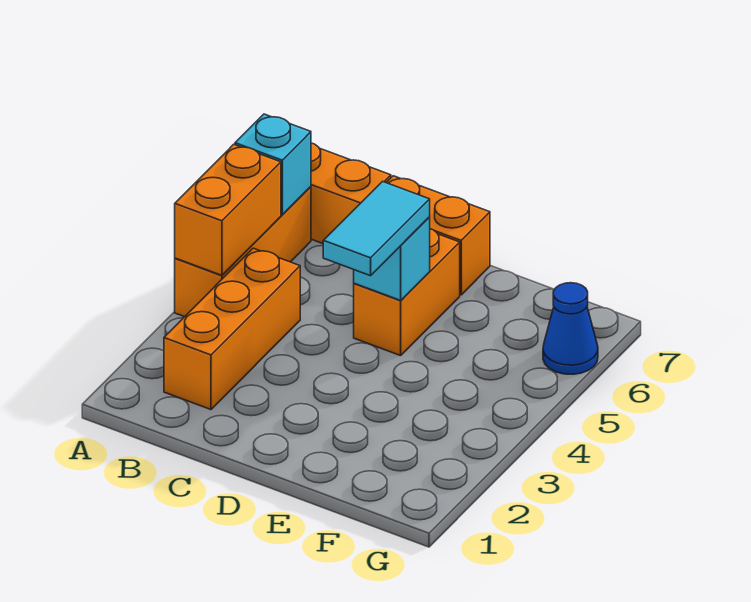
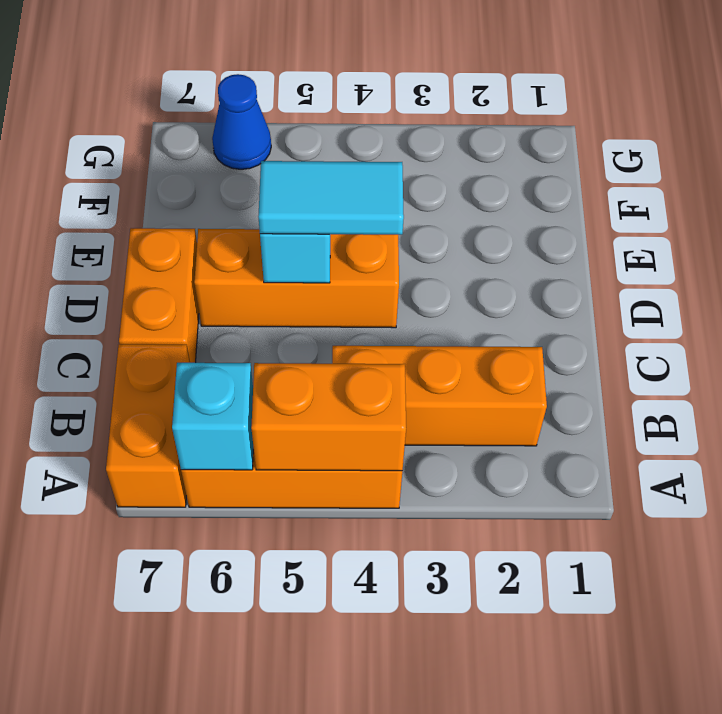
orange 1x2 brick [354,229,460,356] -> orange 1x3 brick [194,229,399,328]

